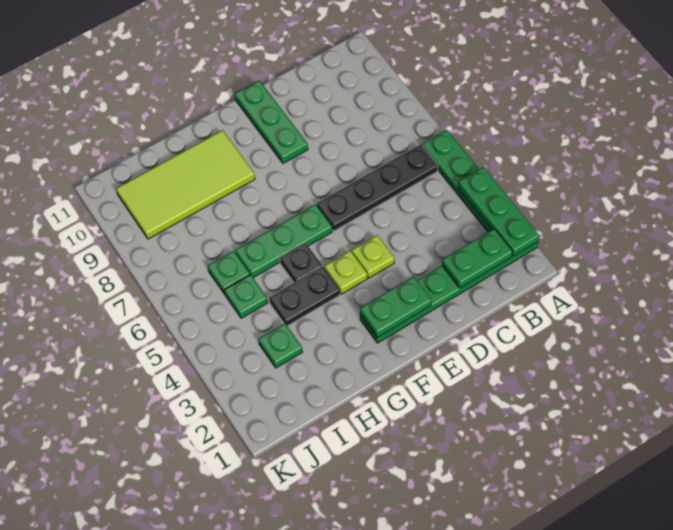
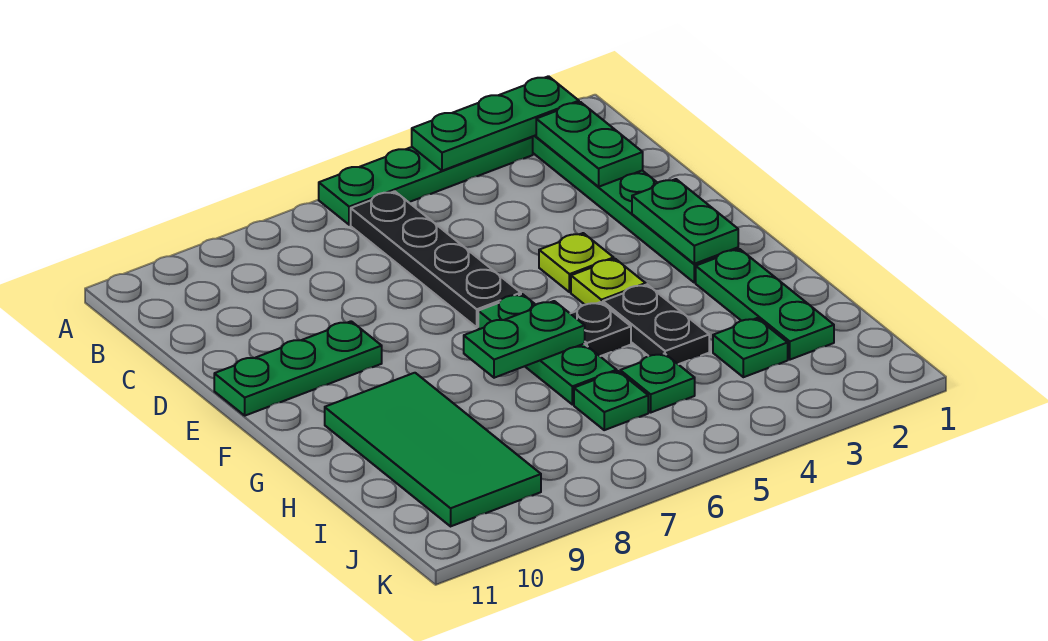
none -> green 1x3 plate [696,249,834,360]
none -> green 1x2 plate [464,301,585,378]
lime 2x4 tile [116,130,255,239] -> green 2x4 tile [325,373,541,526]

